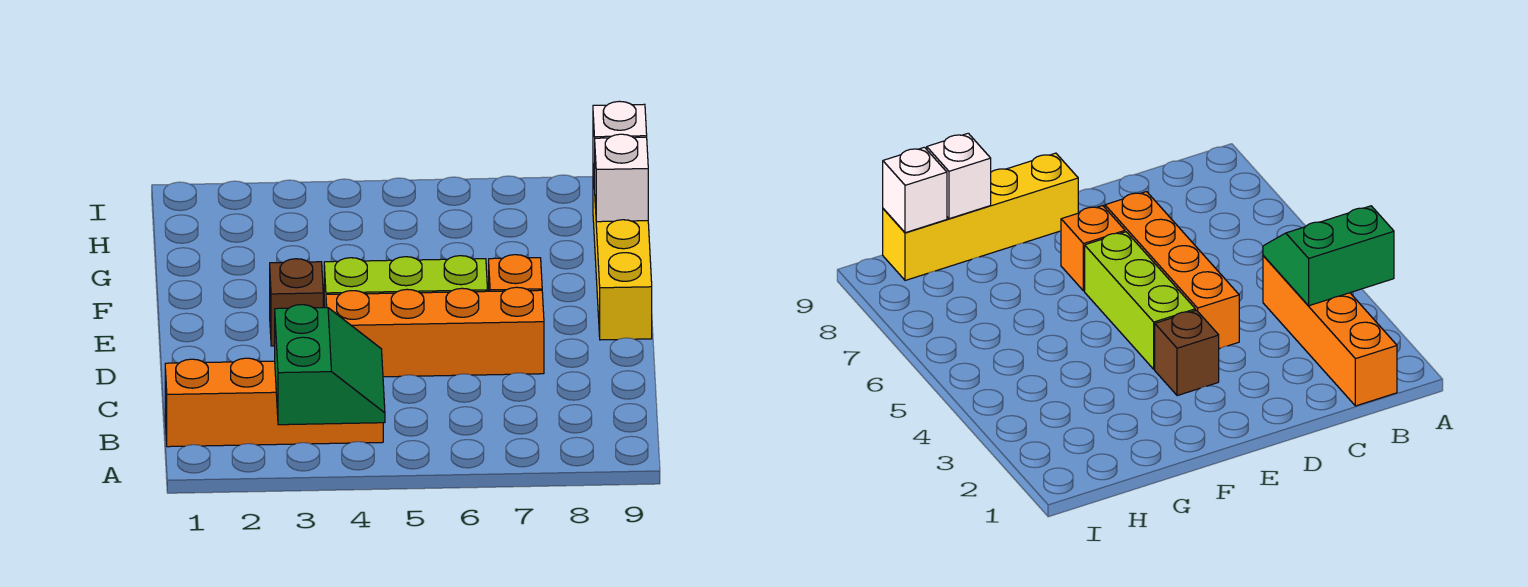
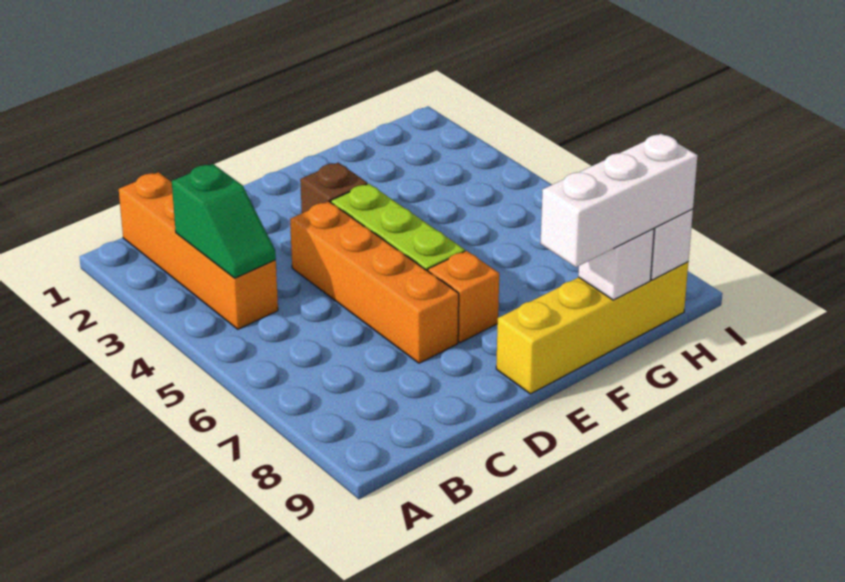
green 2x2 slope [275,305,385,425] -> green 1x2 slope [172,164,276,278]
none -> white 1x3 brick [540,134,698,267]

